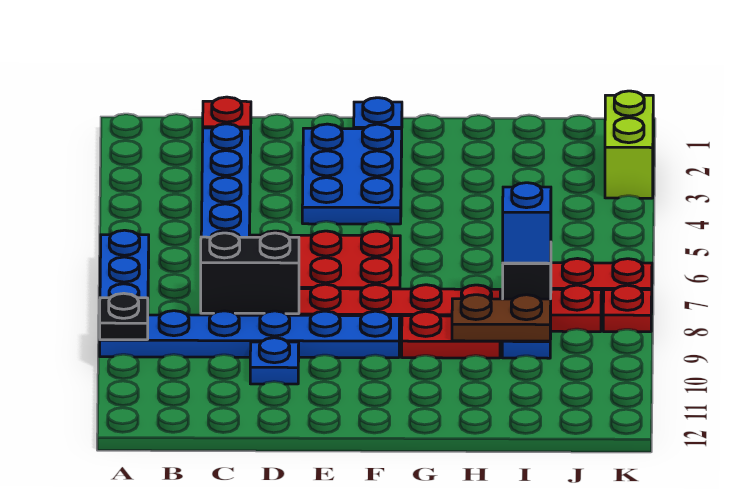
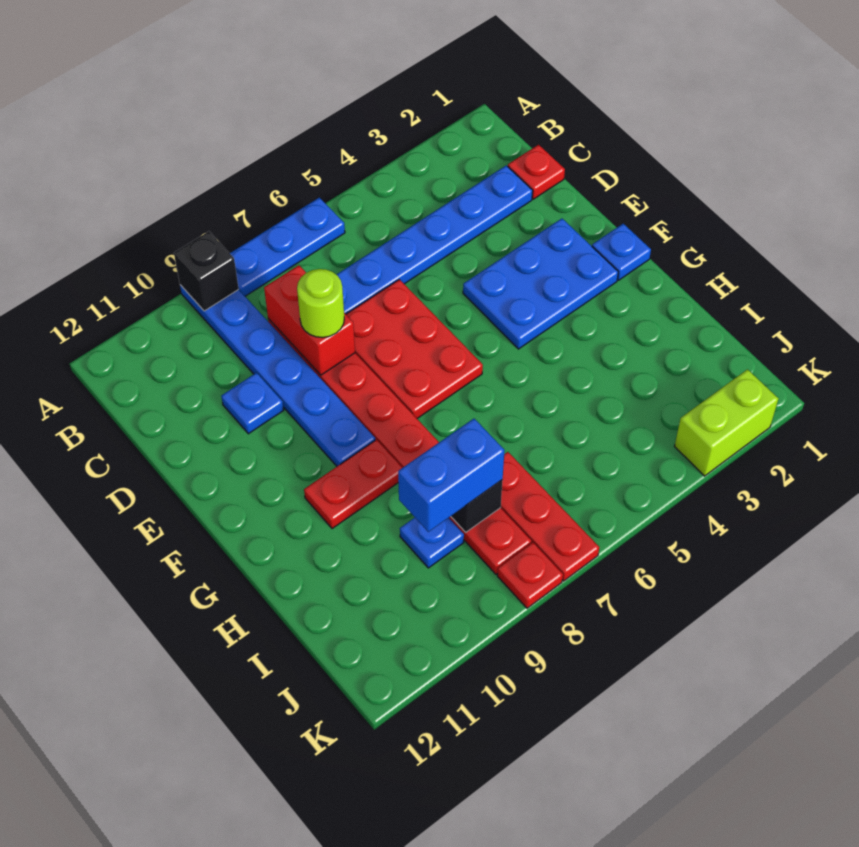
black 1x1 plate [100,293,148,340] -> black 1x1 brick [174,231,239,311]
black 1x2 brick [201,233,299,314] -> red 1x2 brick [264,265,355,375]
none -> lime 1x1 round brick [297,269,344,338]
red 1x2 plate [402,311,500,358] -> red 1x2 plate turned to [304,440,403,529]
brown 1x2 plate [452,295,551,341] -> none
blue 1x1 brick [503,183,551,263] -> blue 1x2 brick [398,419,505,532]

